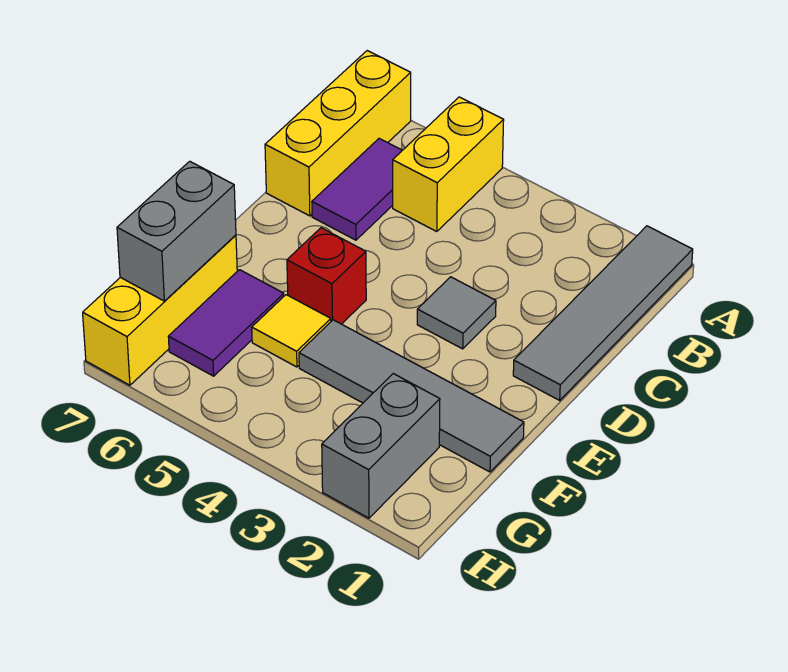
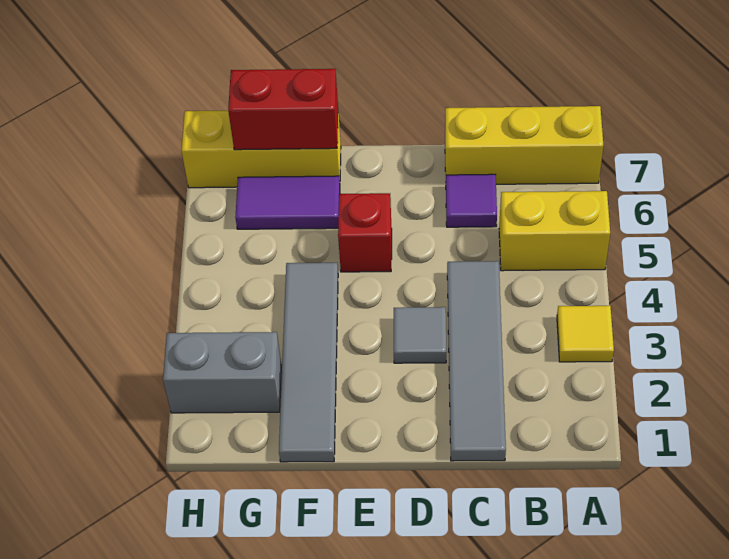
grey 1x4 tile [513,226,693,400] -> grey 1x4 tile turned to [447,261,506,461]
purple 1x2 tile [312,139,402,240] -> purple 1x1 tile [446,174,497,227]
yellow 1x1 tile [252,295,331,367] -> yellow 1x1 tile moved to [557,306,614,362]
grey 1x2 brick [117,161,236,301] -> red 1x2 brick [228,69,338,150]

